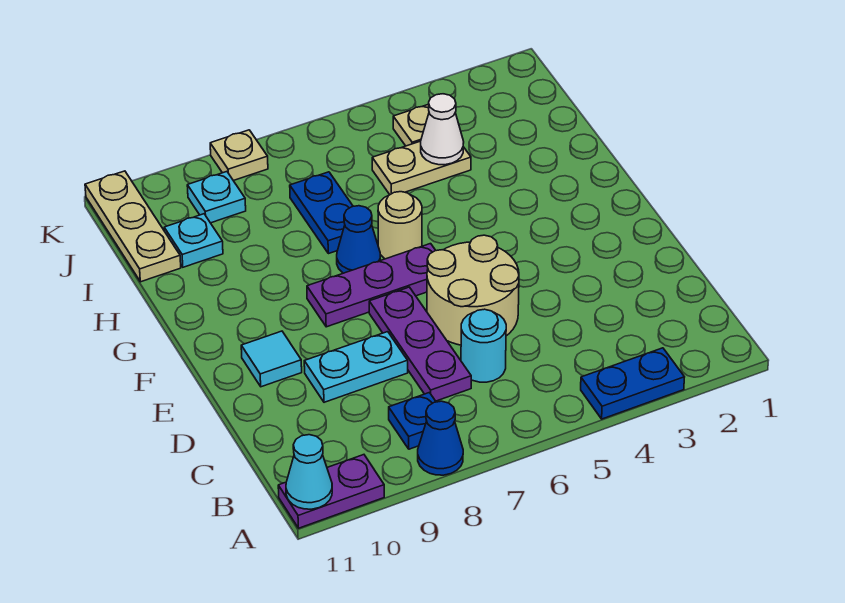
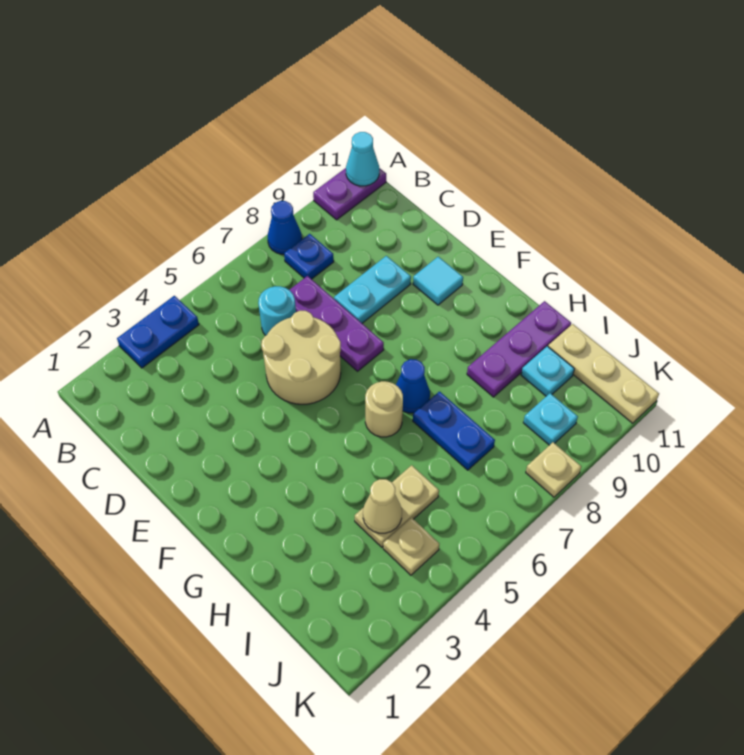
purple 1x3 plate [307,244,436,327] -> purple 1x3 plate moved to [467,301,571,397]
white 1x1 cone [421,94,464,165] -> tan 1x1 cone [363,479,402,533]

